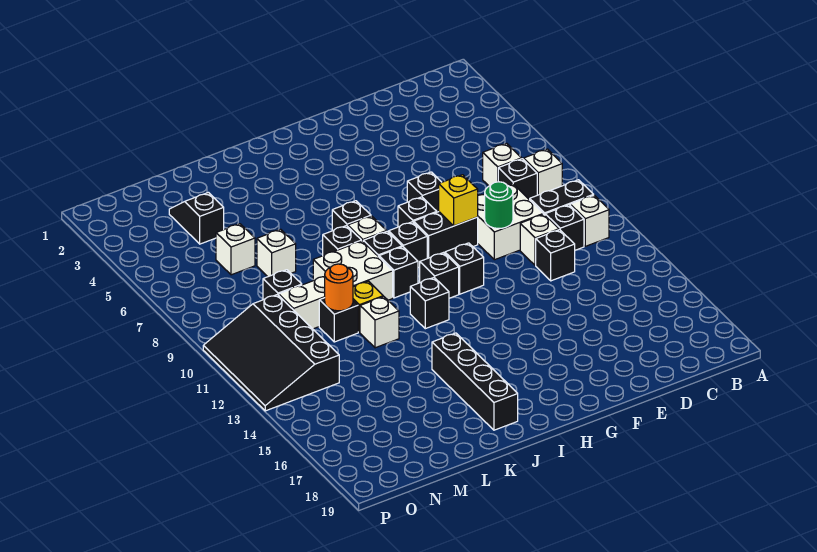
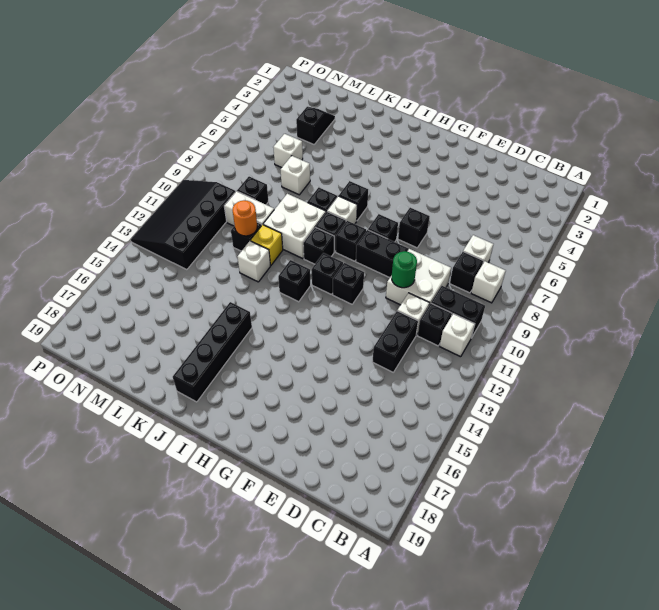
black 1x1 brick [536,230,575,281] -> black 1x2 brick [372,311,418,372]
yellow 1x1 brick [439,175,478,226] -> none

